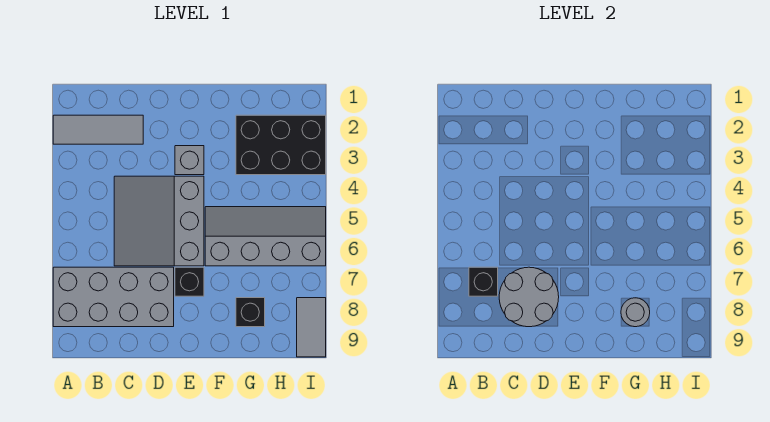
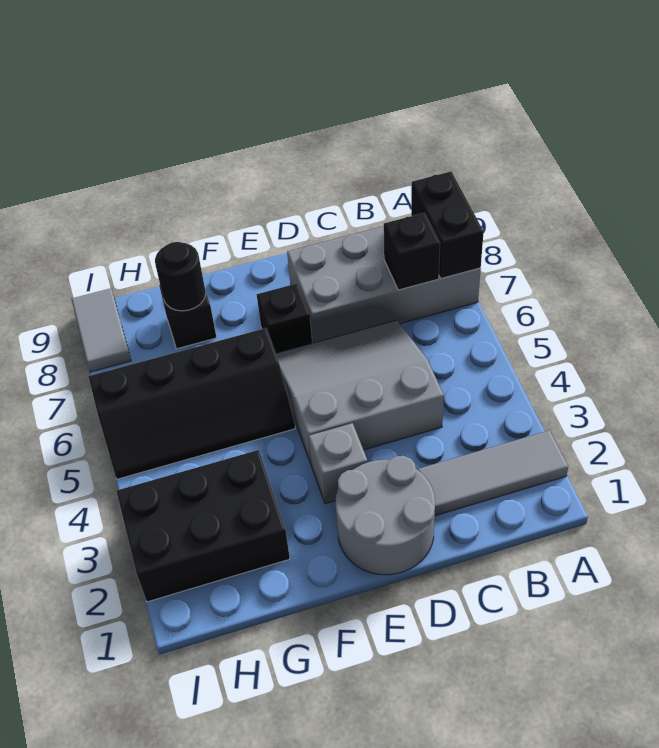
none -> black 1x2 brick [411,172,484,279]
grey 3x3 slope [114,176,204,266] -> grey 3x3 slope turned to [276,320,444,464]
grey 2x2 round brick [499,267,559,327] -> grey 2x2 round brick moved to [335,456,435,575]
grey 2x4 slope [205,207,326,266] -> black 2x4 slope [88,328,295,479]
grey 1x1 round brick [621,298,650,327] -> black 1x1 round brick [155,242,206,311]

